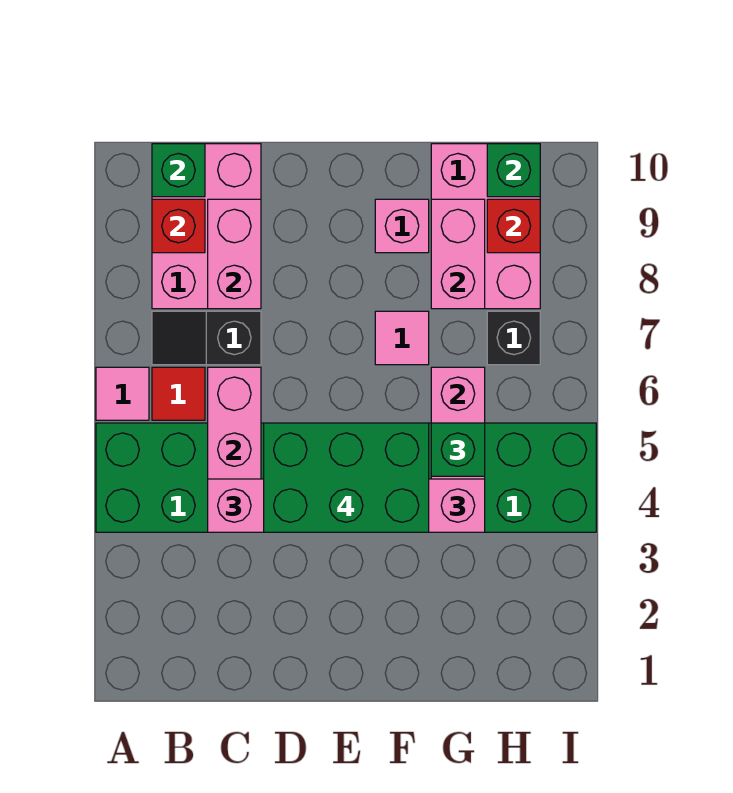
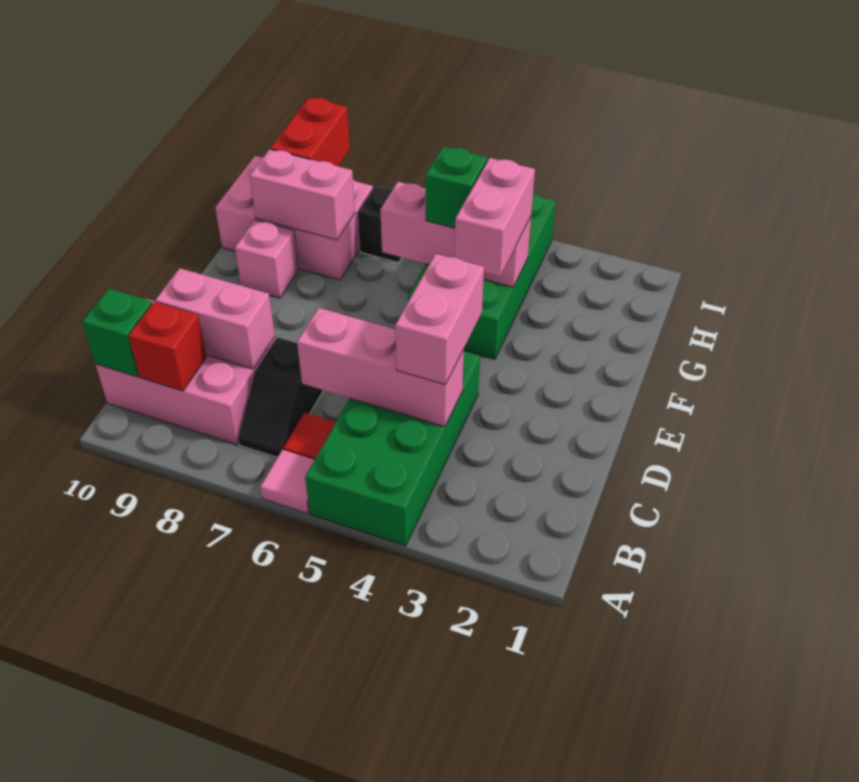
green 2x3 brick [264,423,429,532] -> none
pink 1x1 tile [375,311,429,365] -> none
red 1x1 brick [487,199,540,253] -> red 1x2 brick [271,98,350,166]
green 1x1 brick [487,144,540,197] -> none

